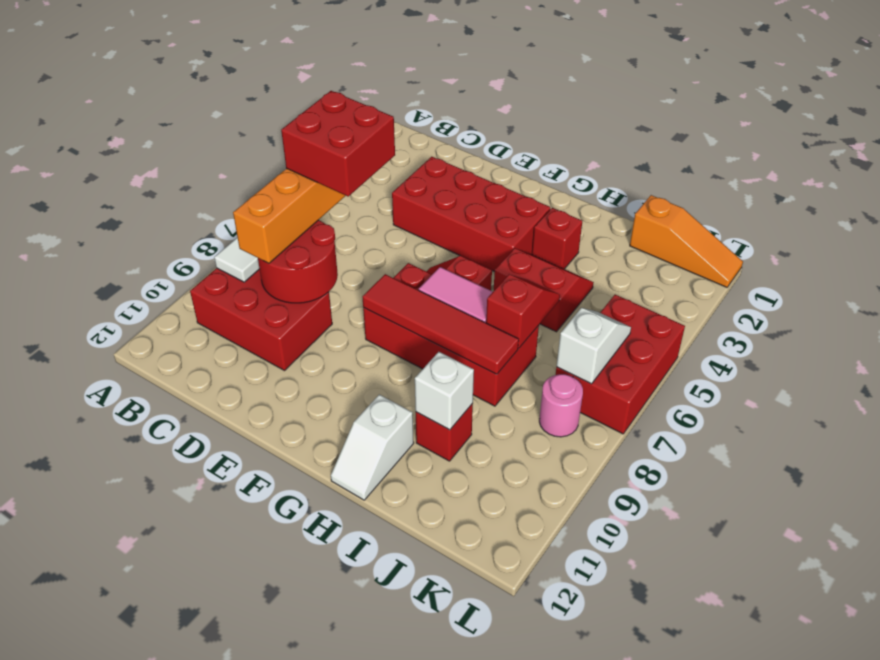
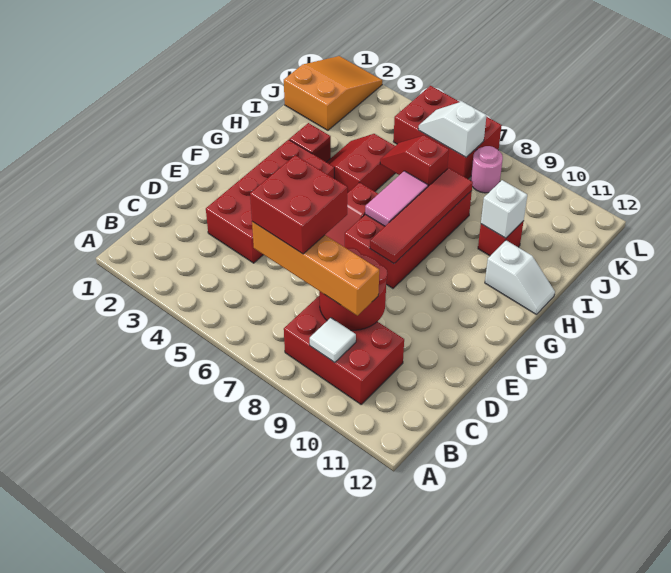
red 2x3 brick [190,268,332,371] -> red 2x3 brick turned to [284,296,404,404]
orange 1x3 slope [630,195,743,287] -> orange 2x3 slope [284,56,382,130]

